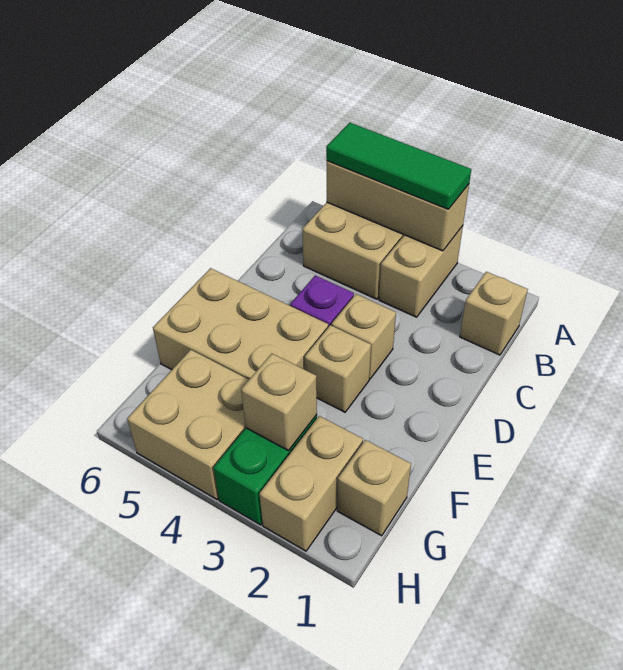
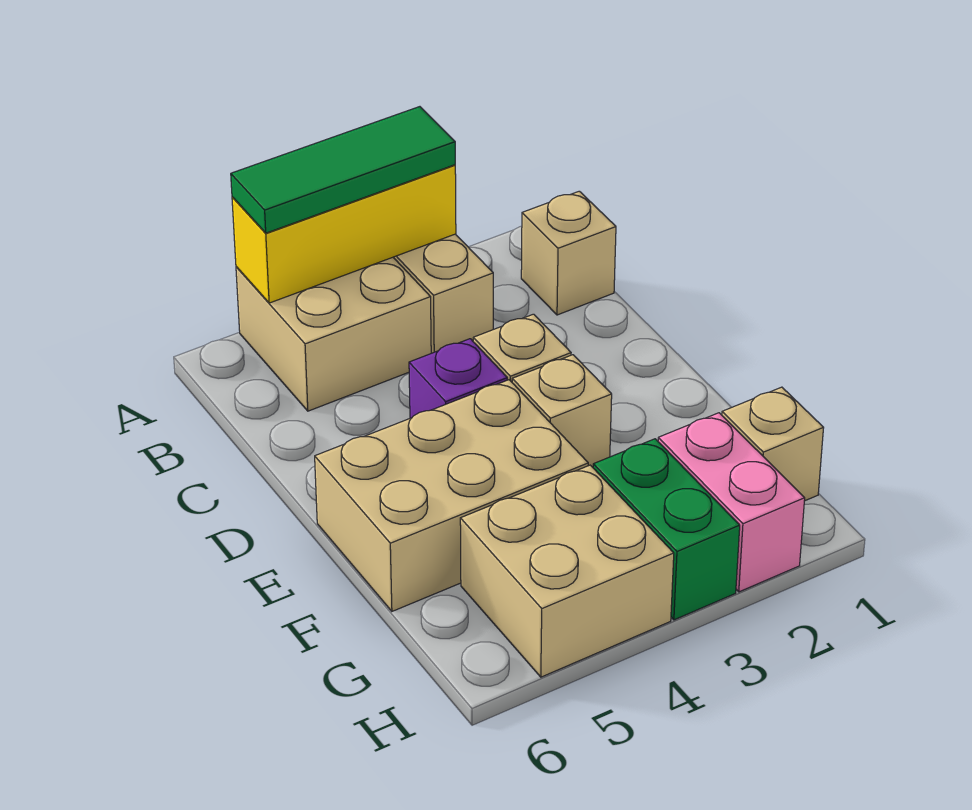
tan 1x3 brick [327,161,469,251] -> yellow 1x3 brick [232,165,456,303]
tan 1x2 brick [260,416,363,551] -> pink 1x2 brick [658,413,805,592]
tan 1x1 brick [241,354,317,451] -> none

